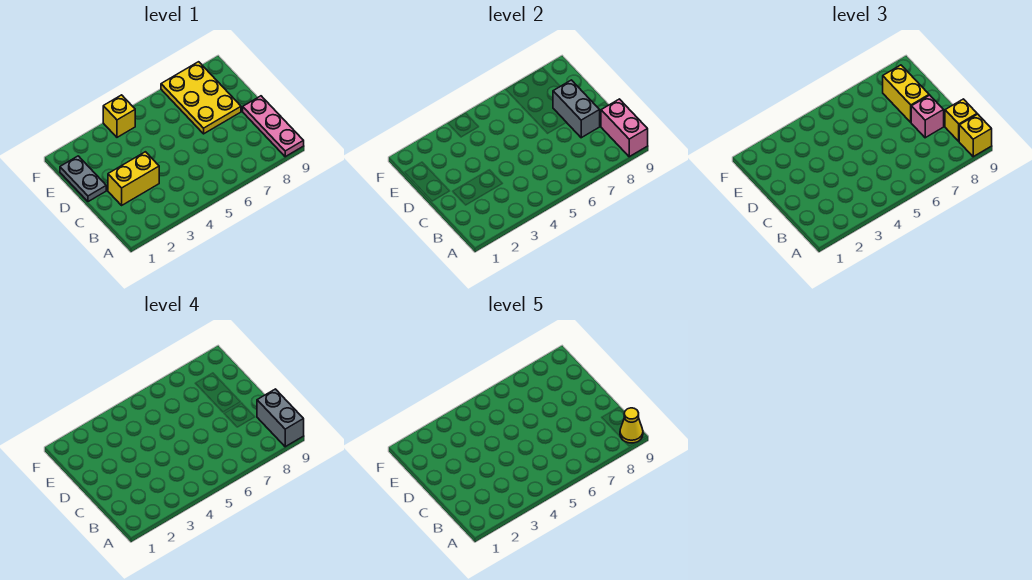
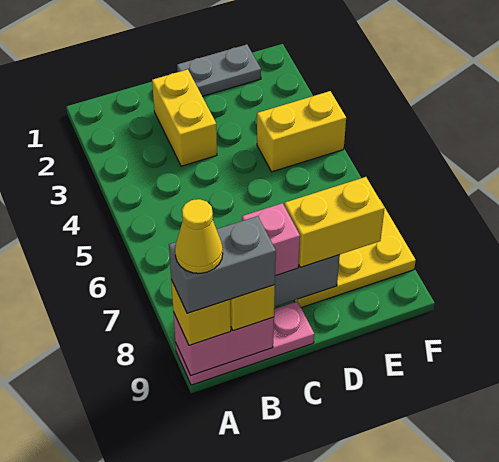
yellow 1x1 brick [103,95,135,137] -> yellow 1x2 brick [257,91,346,172]

